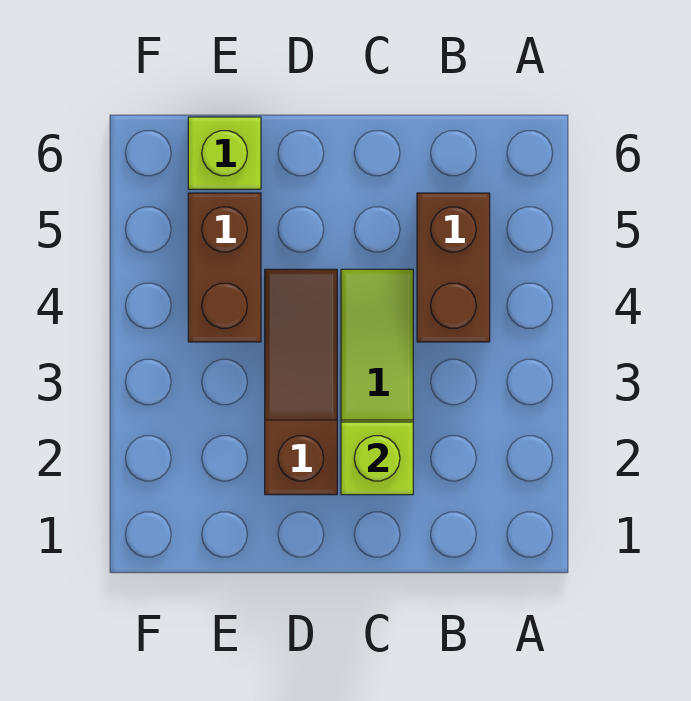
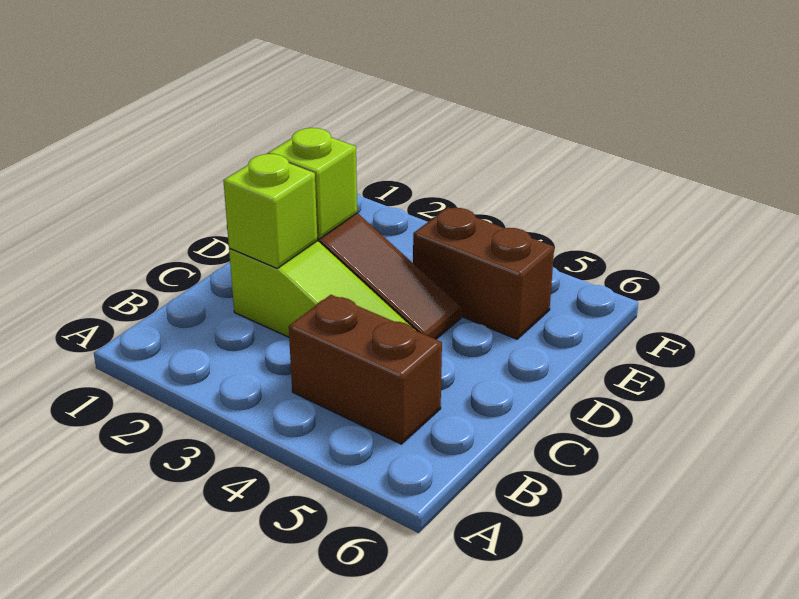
lime 1x1 brick [188,117,261,189] -> lime 1x1 brick moved to [268,128,357,239]

